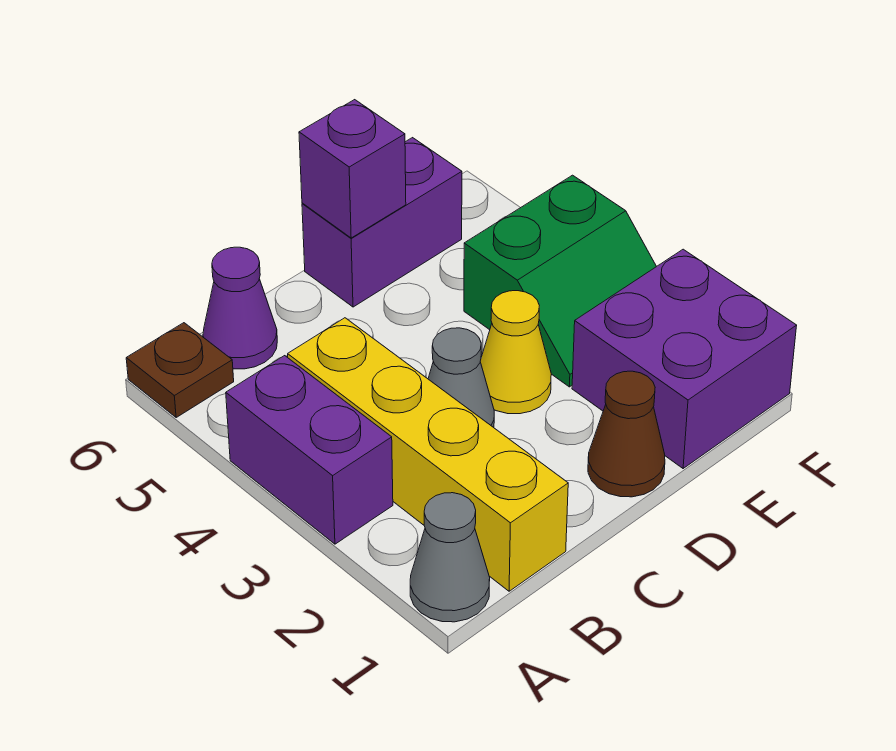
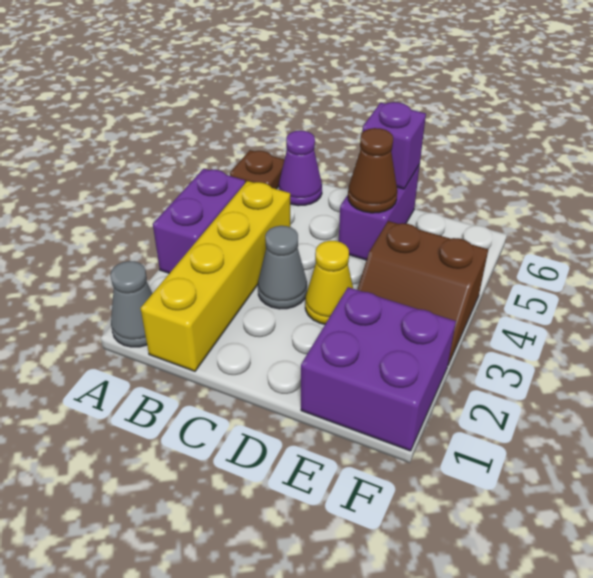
brown 1x1 cone [588,371,665,497] -> brown 1x1 cone moved to [348,128,397,213]
purple 1x2 brick [302,138,462,307] -> purple 1x2 brick turned to [339,164,420,260]
green 2x2 slope [464,175,656,387] -> brown 2x2 slope [357,221,488,365]

